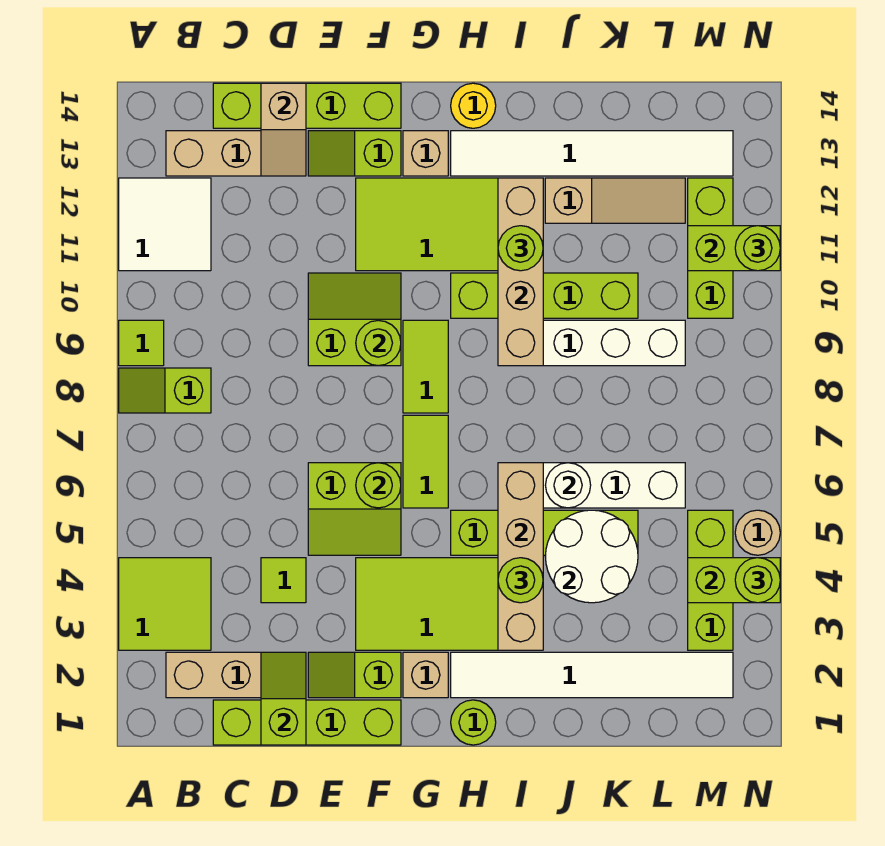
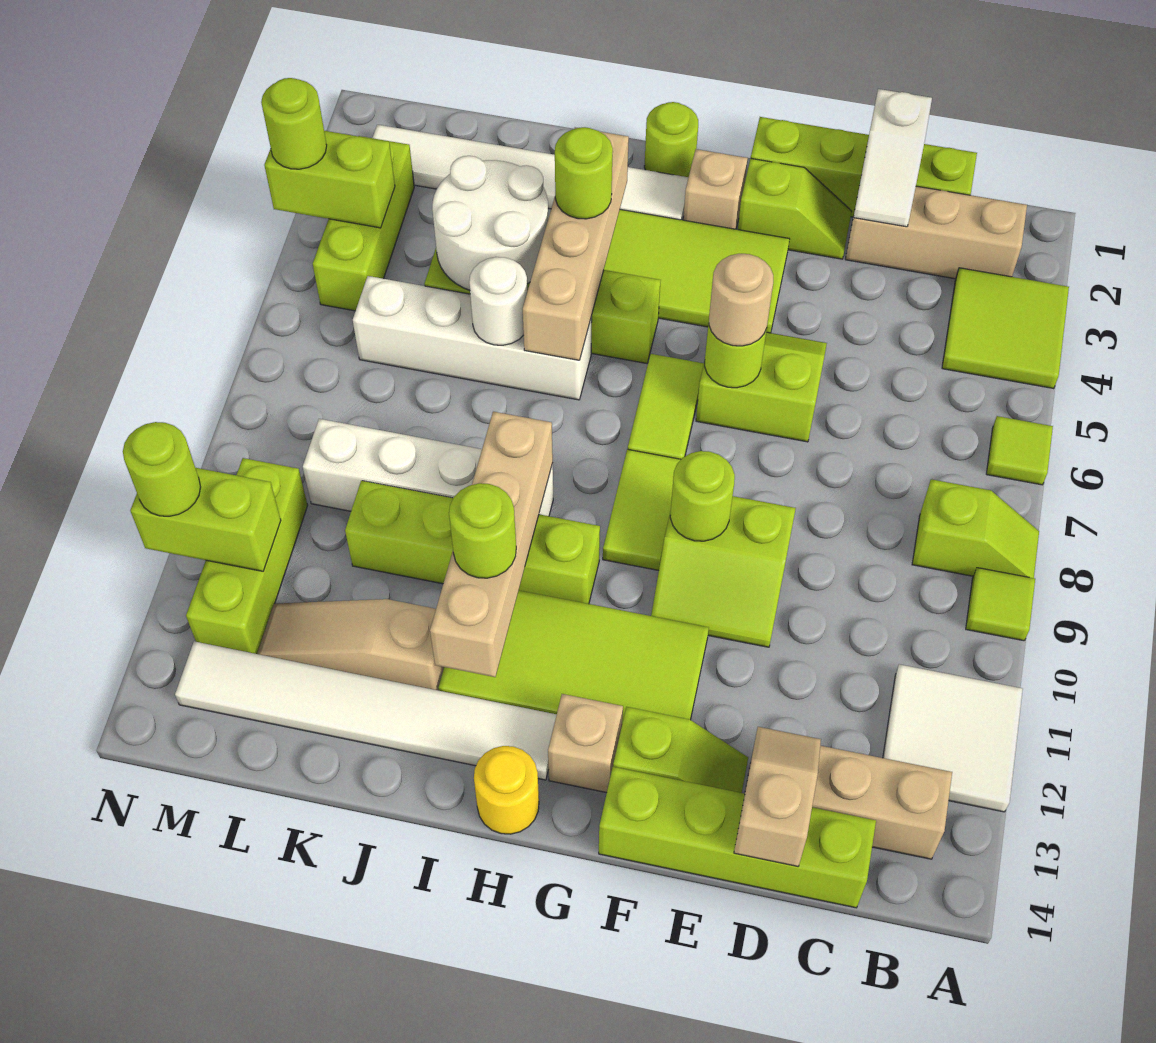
lime 1x2 slope [261,652,306,745] -> white 1x2 slope [854,89,932,227]
lime 1x1 tile [261,558,306,603] -> lime 1x1 tile moved to [986,416,1053,485]
tan 1x1 round brick [735,510,780,555] -> tan 1x1 round brick moved to [709,254,773,346]

